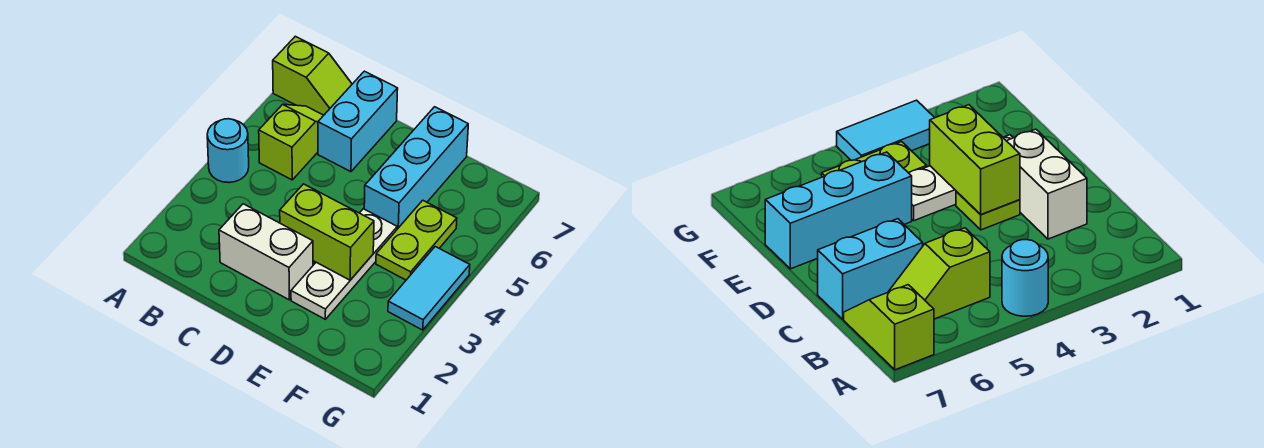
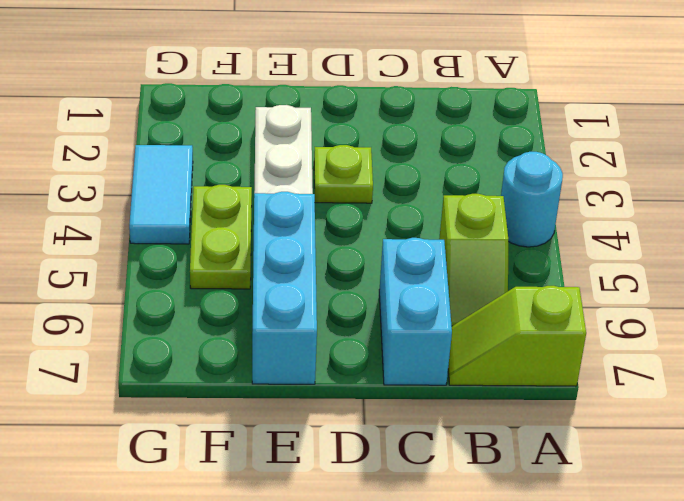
white 1x2 brick [219,204,313,300] -> none
lime 1x2 brick [280,184,374,280] -> none

